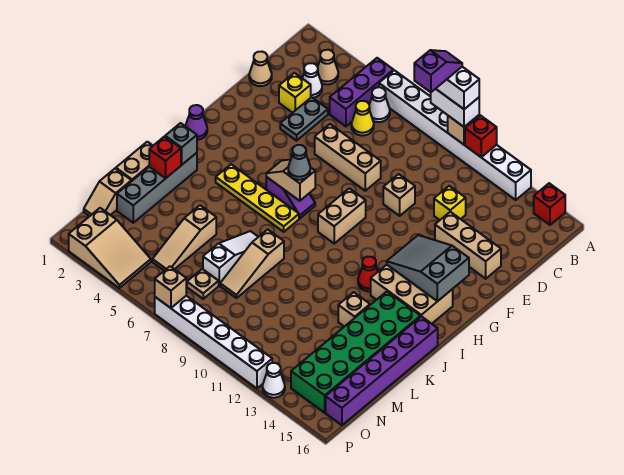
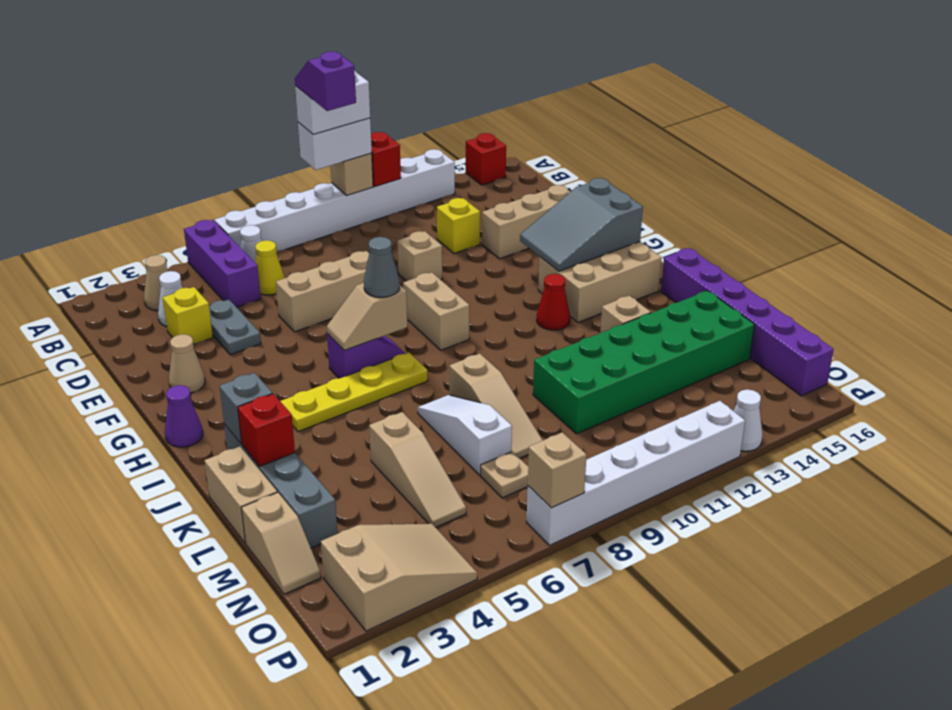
tan 1x1 cone [249,52,272,86] -> tan 1x1 cone moved to [169,334,205,393]
green 2x6 brick [291,292,421,413] -> green 2x6 brick turned to [533,291,755,434]

